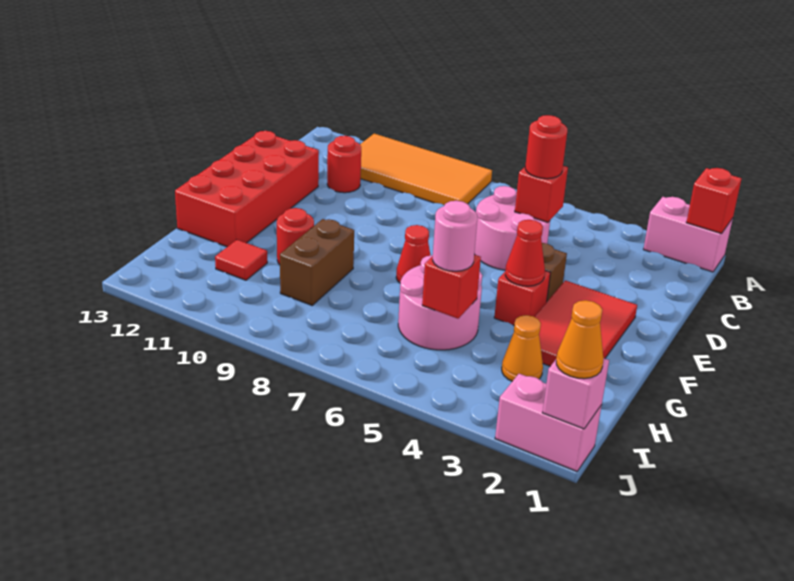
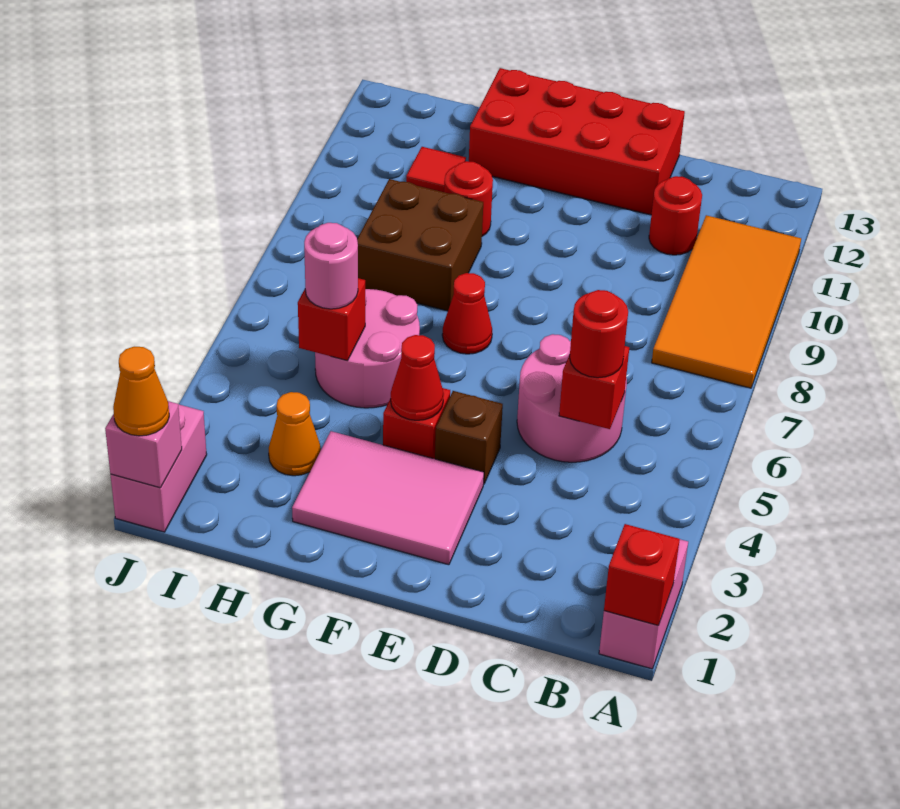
red 2x3 tile [534,280,637,366] -> pink 2x3 tile [292,431,484,565]
brown 1x2 brick [280,219,354,305] -> brown 2x2 brick [357,179,483,311]

